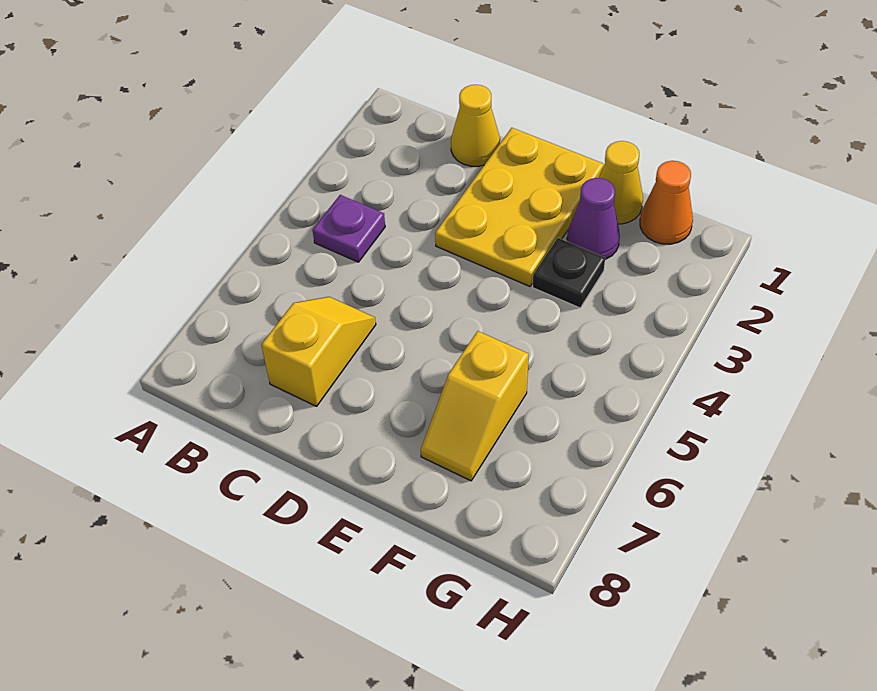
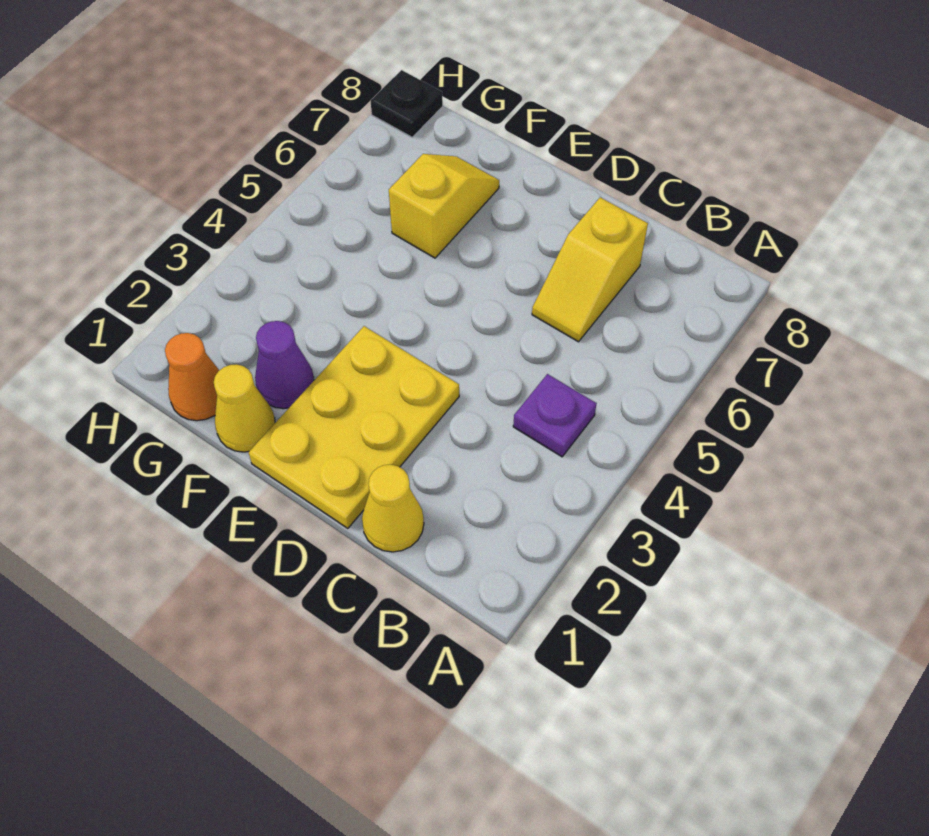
black 1x1 plate [533,238,605,308] -> black 1x1 plate moved to [371,70,443,137]

